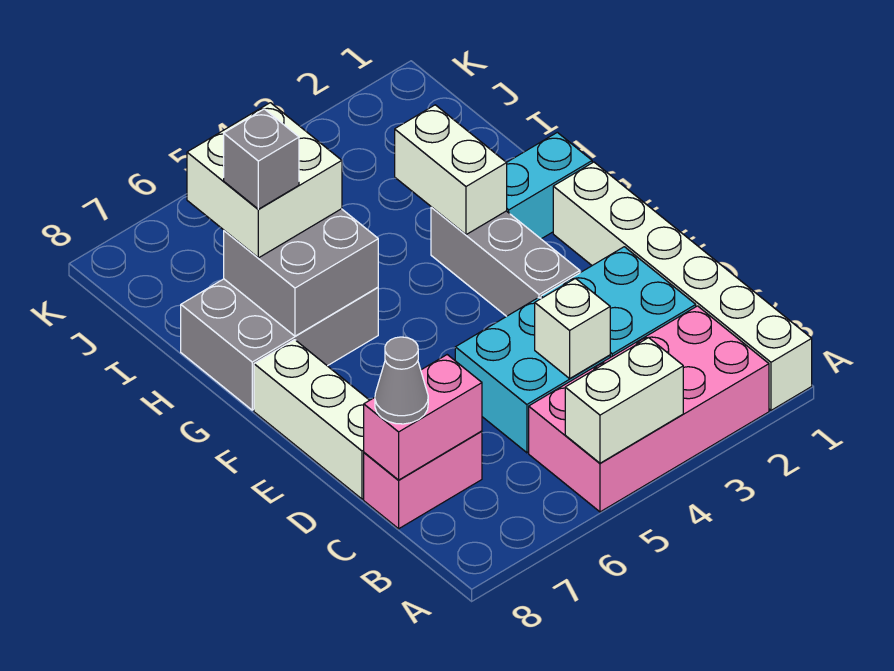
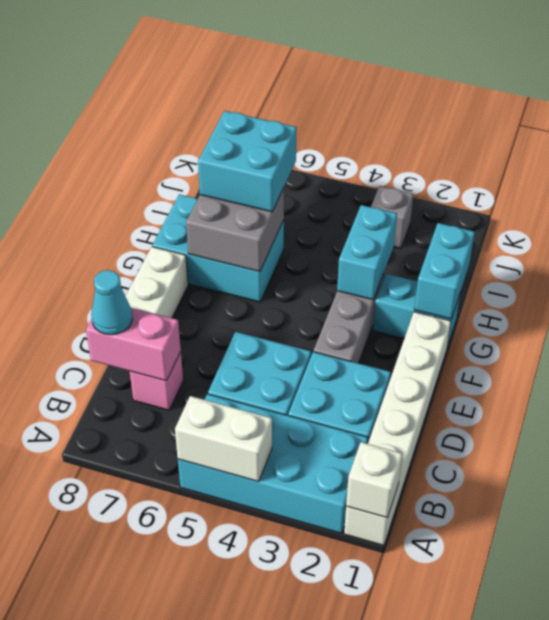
pink 2x4 brick [529,306,769,512] -> cyan 2x4 brick [178,394,368,533]
white 1x1 brick [535,278,610,378] -> white 1x1 brick moved to [346,442,402,518]
pink 1x2 brick [364,431,482,529] -> pink 1x1 brick [130,352,183,410]
grey 1x1 cone [375,337,428,424] -> cyan 1x1 cone [91,270,133,335]
none -> cyan 1x2 brick [414,223,475,319]
white 1x2 brick [395,105,507,235] -> cyan 1x2 brick [337,205,397,300]
grey 2x3 brick [181,279,378,410] -> cyan 2x3 brick [152,194,284,302]
white 2x2 brick [187,103,342,258] -> cyan 2x2 brick [198,111,297,212]
grey 1x1 brick [224,109,299,209] -> grey 1x1 brick moved to [371,186,413,248]

